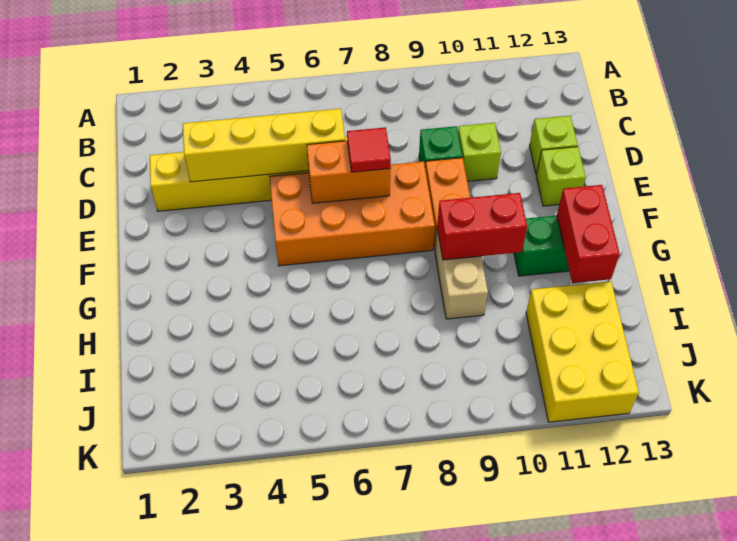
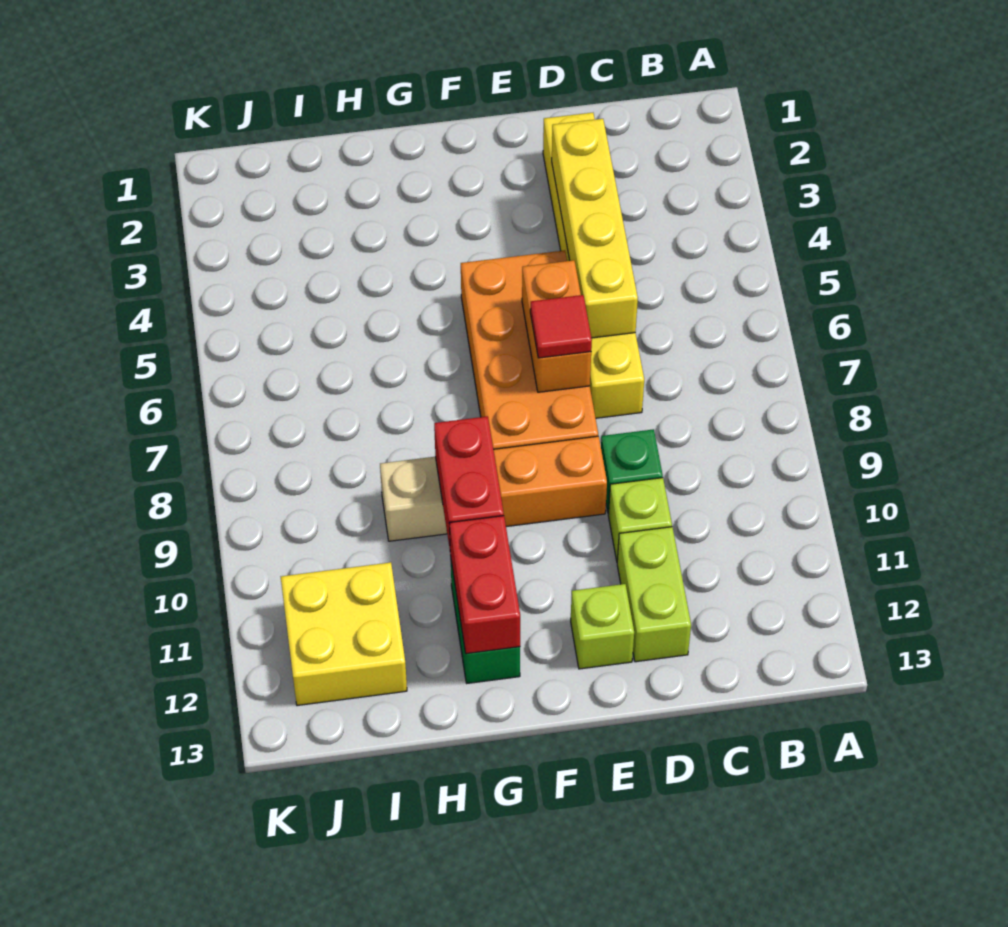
lime 1x1 brick [529,116,578,175] -> lime 1x2 brick [617,527,691,662]
red 1x2 brick [557,185,620,283] -> red 1x2 brick turned to [449,516,520,654]
yellow 2x3 brick [526,281,639,422] -> yellow 2x2 brick [281,562,407,705]

